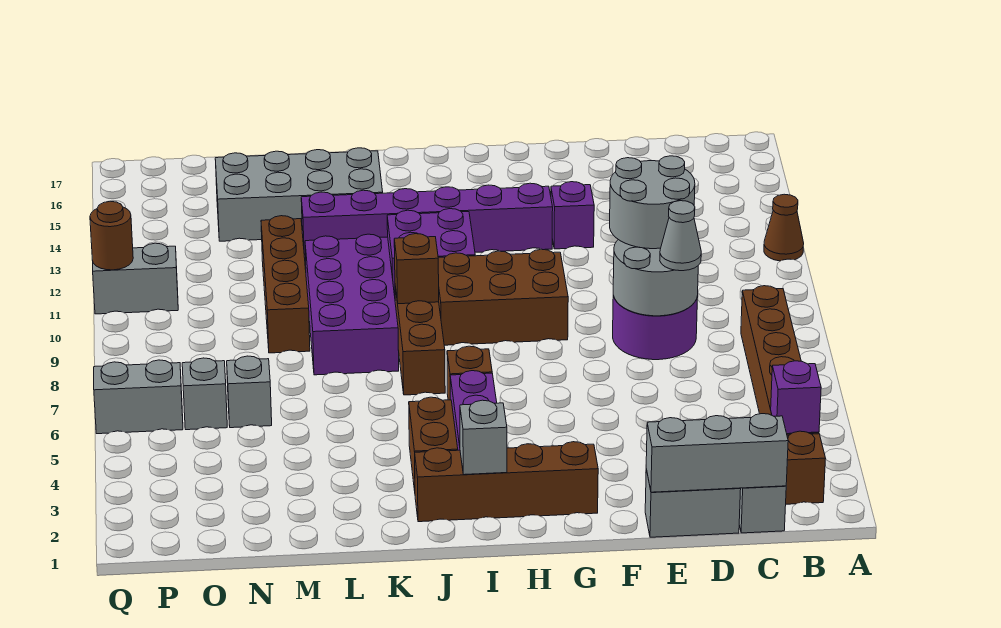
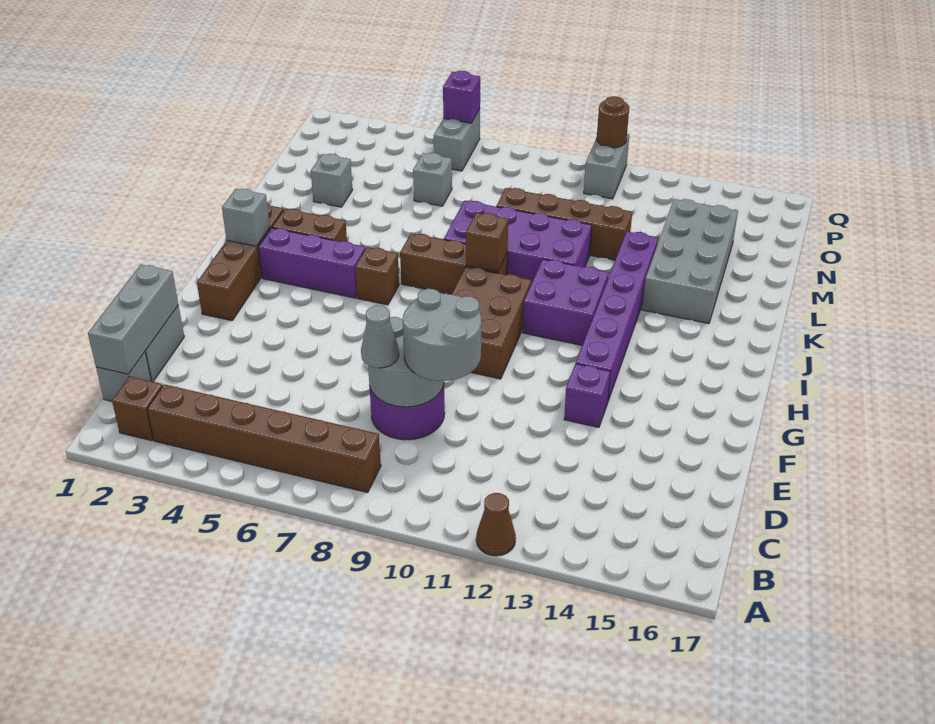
purple 1x1 brick [771,361,821,434] -> purple 1x1 brick moved to [443,71,480,123]
grey 1x1 brick [182,358,227,430] -> grey 1x1 brick moved to [311,154,353,207]

